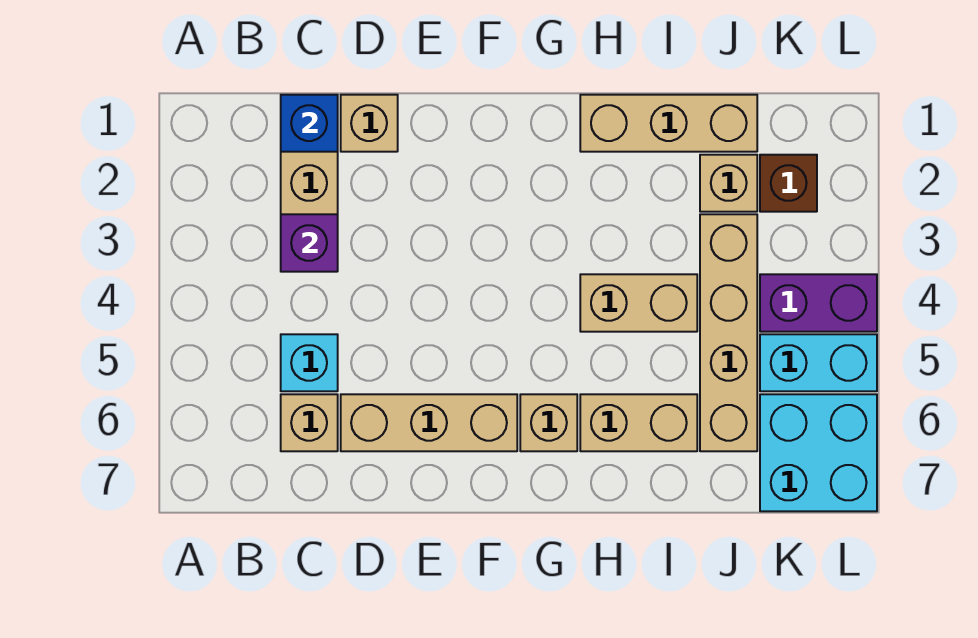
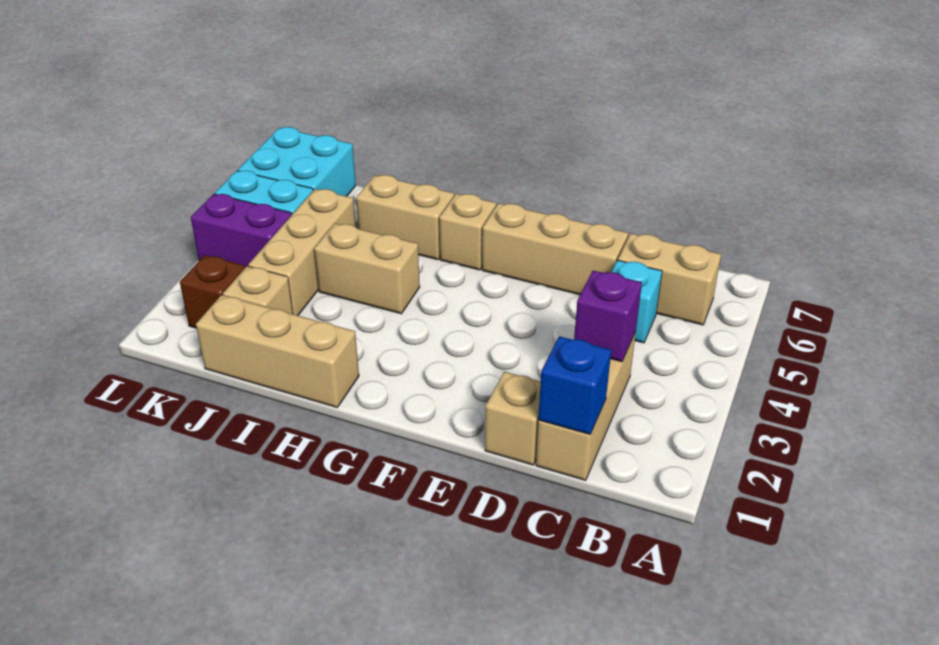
tan 1x1 brick [281,394,338,451] -> tan 1x2 brick [618,234,721,325]
tan 1x4 brick [700,214,757,451] -> tan 1x3 brick [248,189,356,315]

